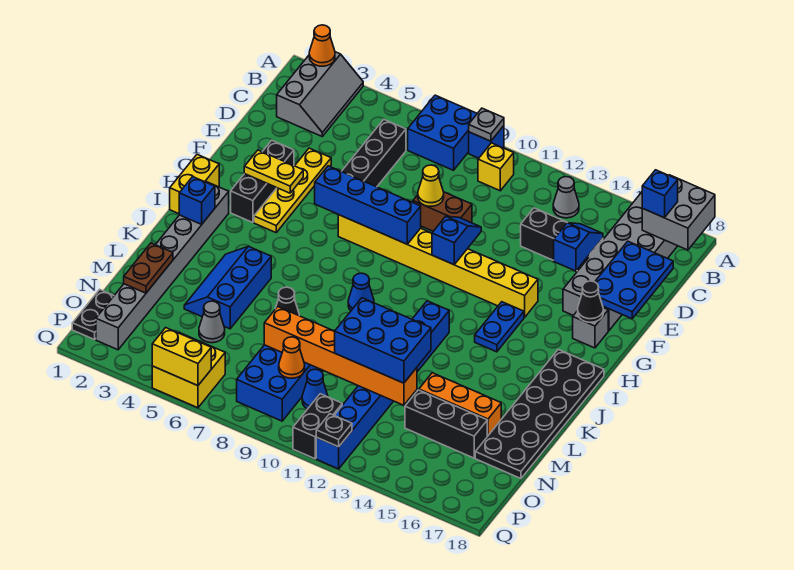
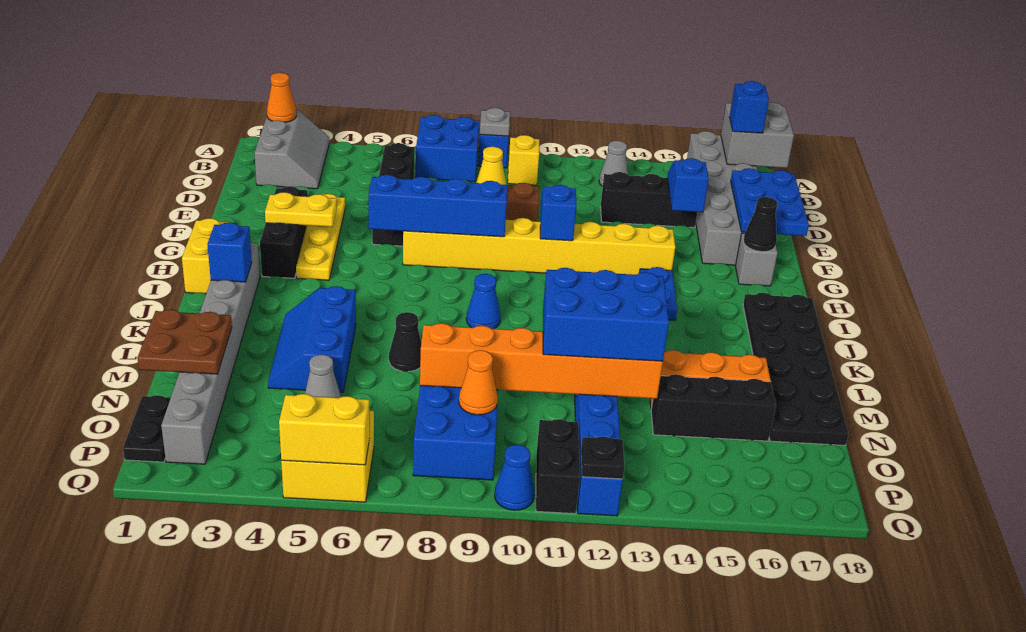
brown 1x2 plate [124,243,173,293] -> brown 2x2 plate [138,310,232,374]
blue 1x1 cone [302,369,328,409] -> blue 1x1 cone moved to [495,445,535,510]

